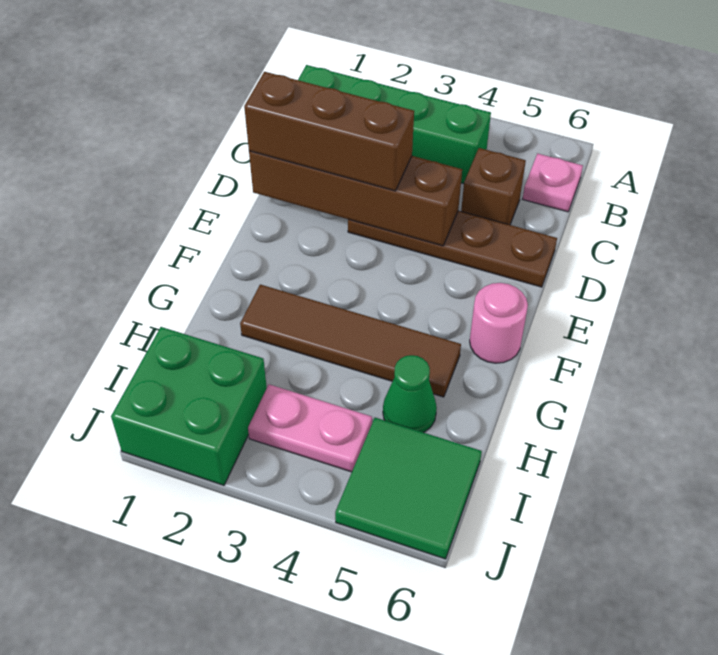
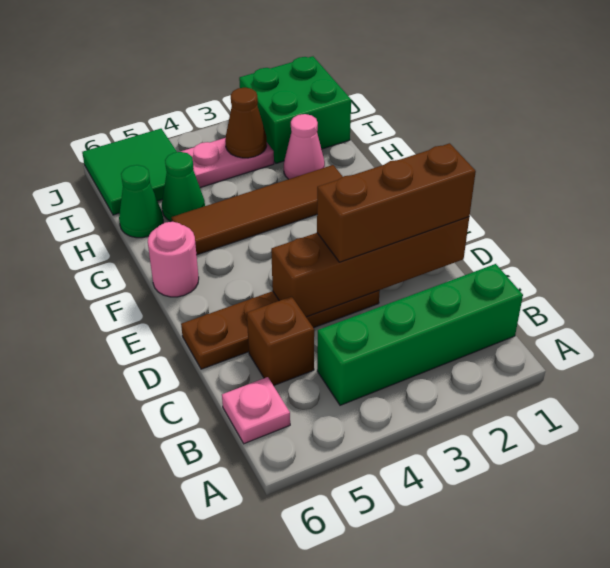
none -> pink 1x1 cone [284,114,325,179]
none -> green 1x1 cone [119,165,163,238]
none -> brown 1x1 cone [225,88,267,158]

